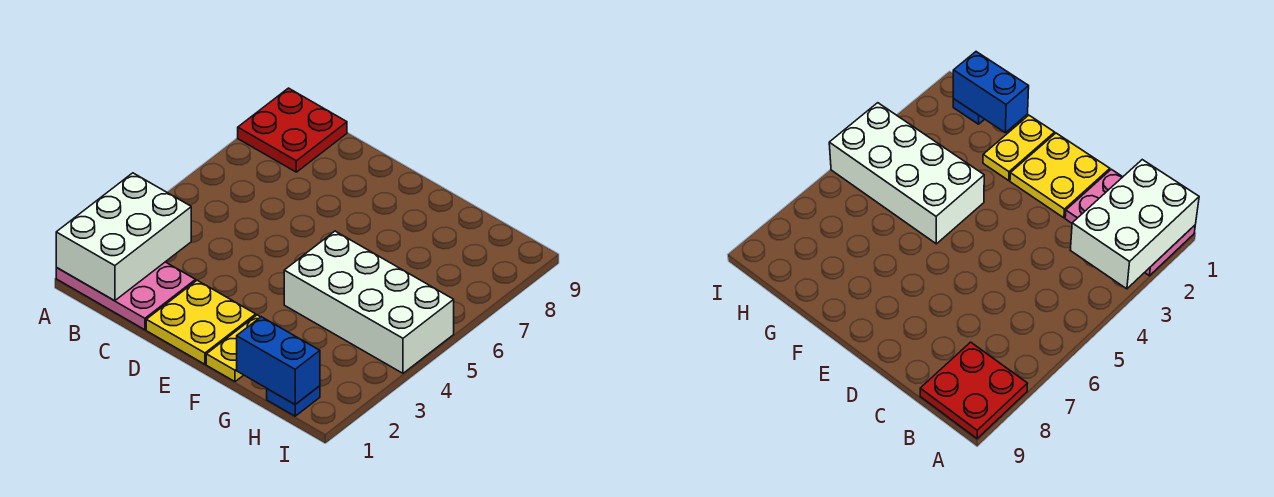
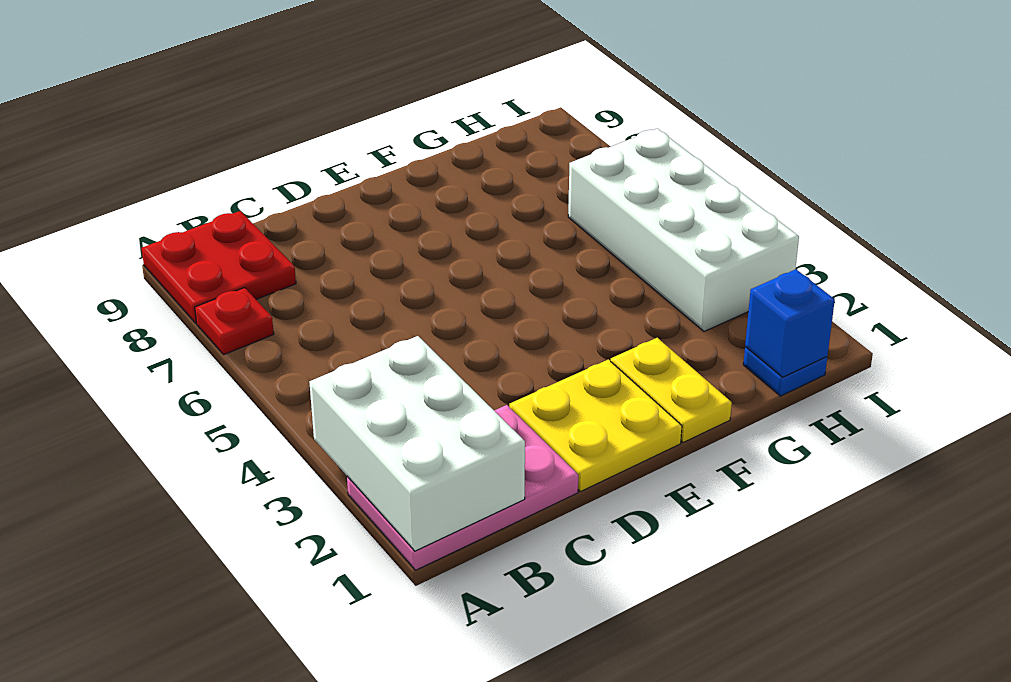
none -> red 1x1 plate [195,288,274,354]
white 2x4 brick [284,231,454,373] -> white 2x4 brick turned to [568,129,799,331]
blue 1x2 brick [237,317,320,404] -> blue 1x1 brick [745,269,835,377]

